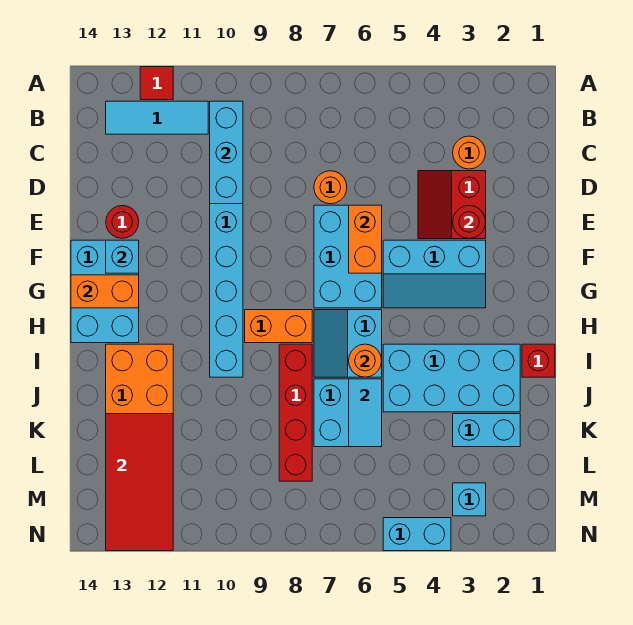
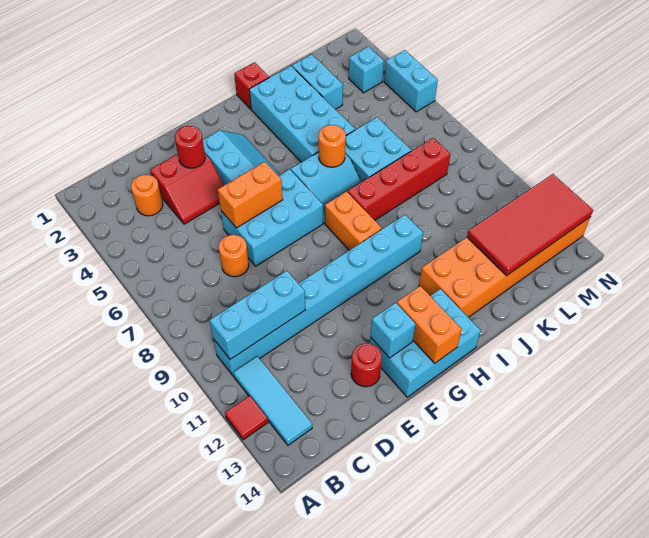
cyan 1x2 tile [349,379,382,447] -> none

